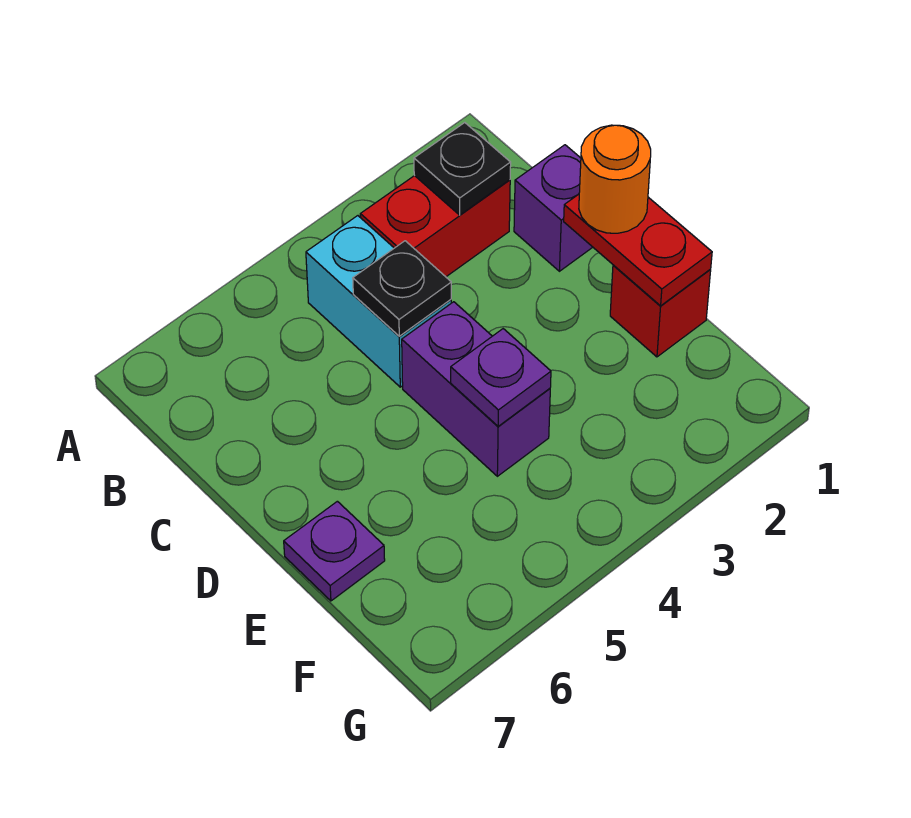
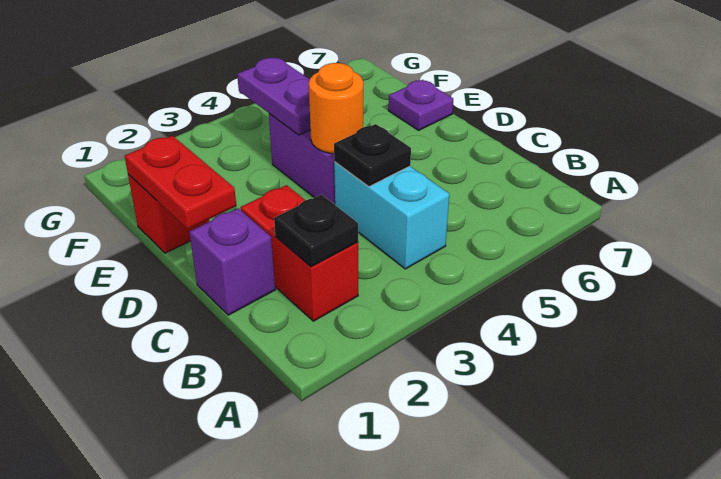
red 1x2 brick [360,176,510,277] -> red 1x2 brick turned to [240,185,358,321]
orange 1x1 round brick [579,125,651,233] -> orange 1x1 round brick moved to [309,63,363,154]
purple 1x1 plate [451,329,551,426] -> purple 1x2 plate [237,58,311,135]

